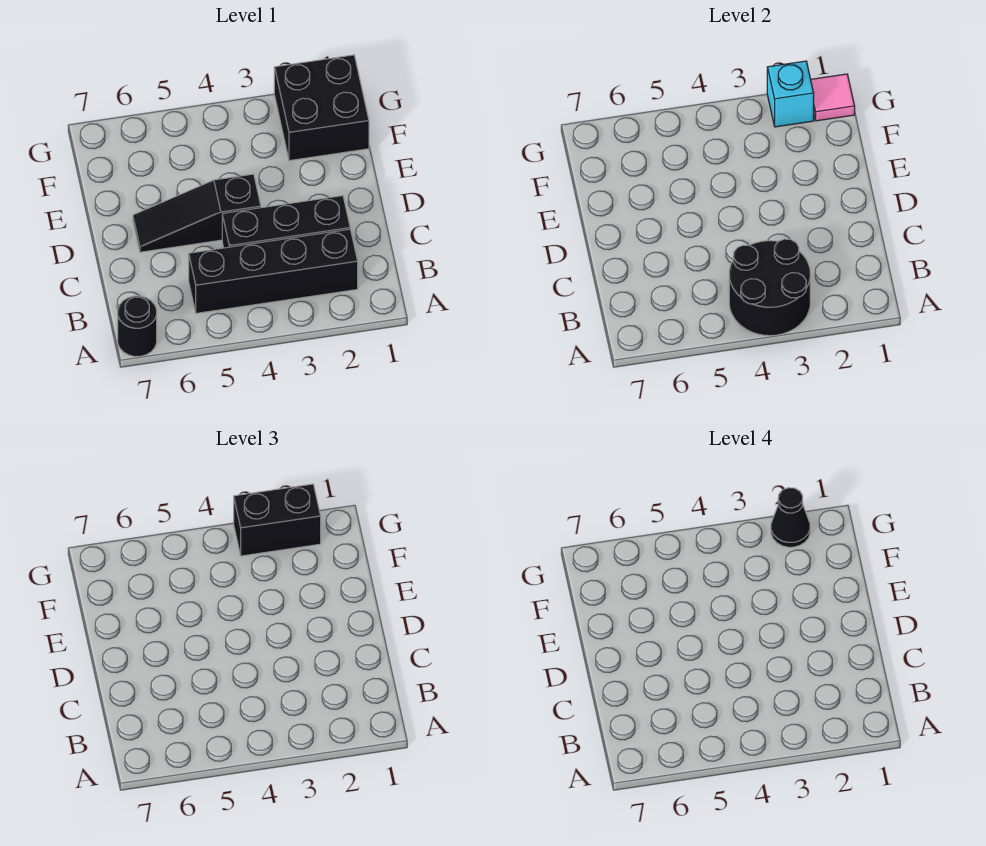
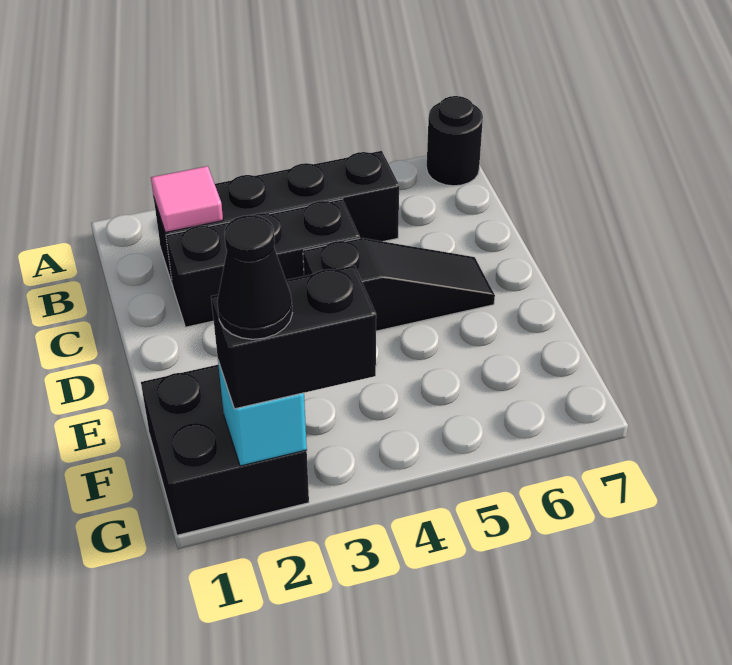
black 2x2 round brick [729,239,810,336] -> none
pink 1x1 tile [811,74,855,121] -> pink 1x1 tile moved to [151,166,223,232]

